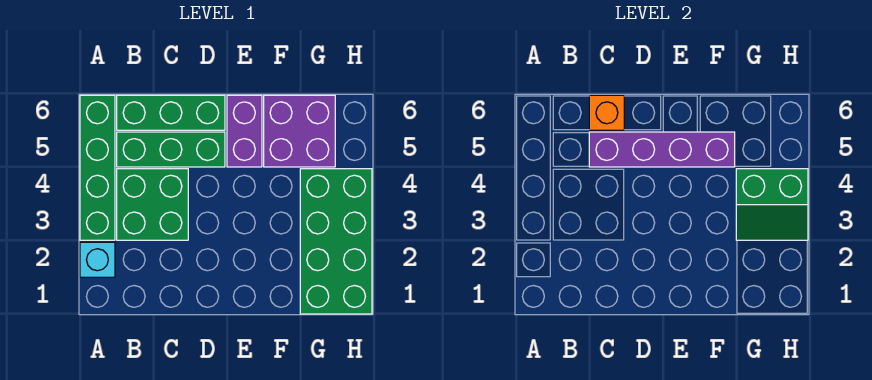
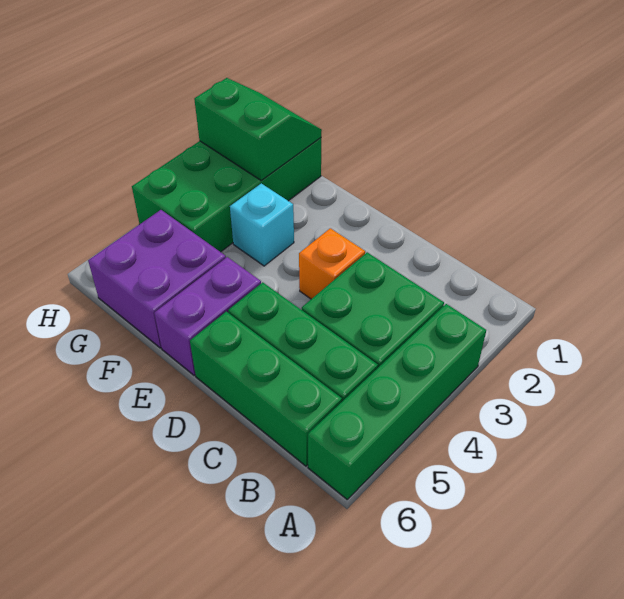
cyan 1x1 brick [80,242,115,277] -> cyan 1x1 brick moved to [230,183,294,266]
purple 1x4 brick [589,132,735,167] -> none
orange 1x1 brick [589,95,624,130] -> orange 1x1 brick moved to [299,228,365,299]
green 2x2 slope [736,169,808,240] -> green 2x2 slope moved to [194,78,322,181]

